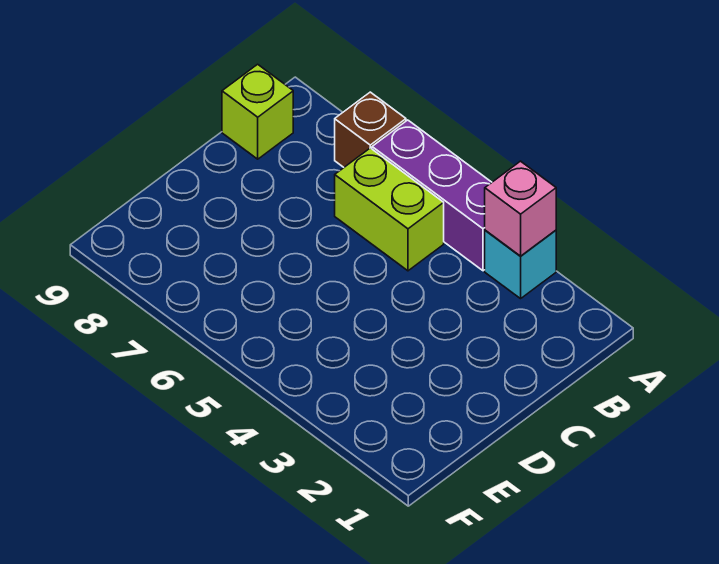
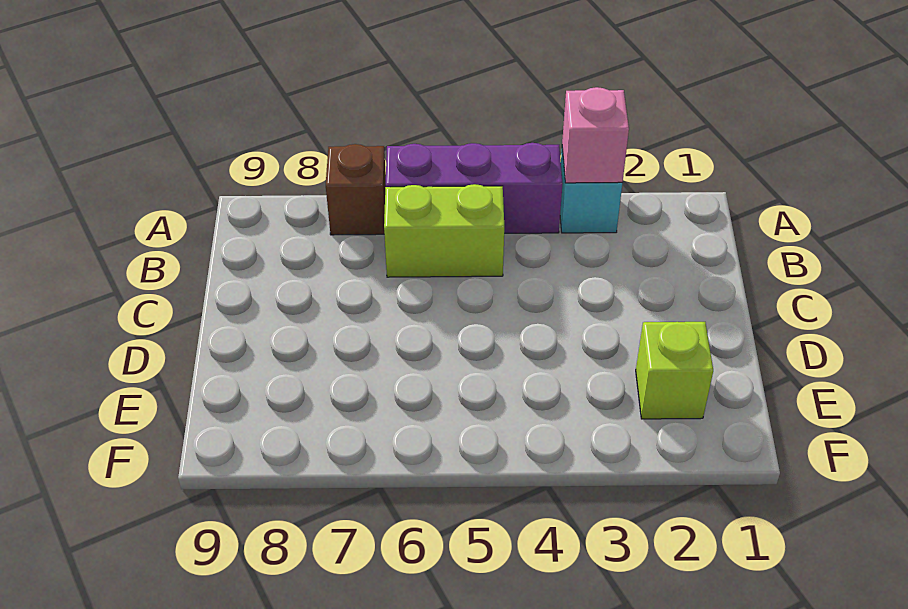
lime 1x1 brick [222,64,293,159] -> lime 1x1 brick moved to [636,322,713,419]

